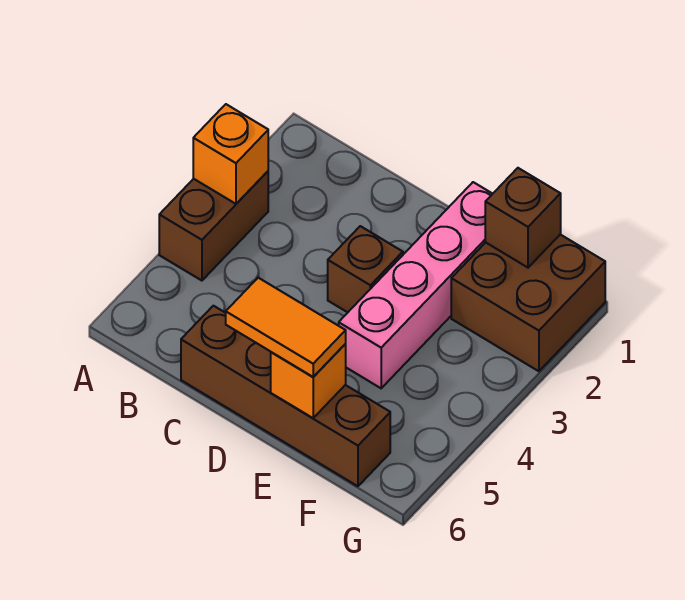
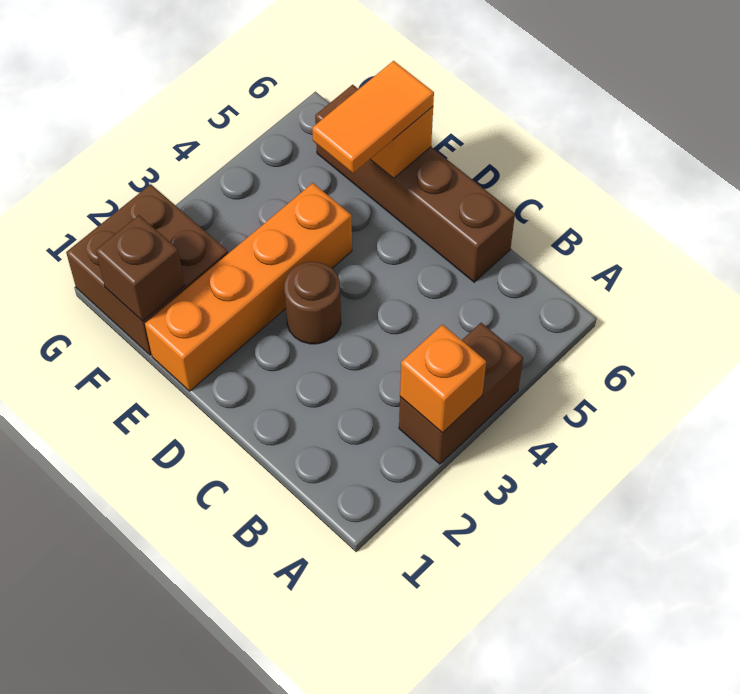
brown 1x1 brick [328,226,403,312] -> brown 1x1 round brick [284,262,341,344]
orange 1x2 tile [226,278,346,377] -> orange 1x2 tile turned to [312,61,434,173]
pink 1x4 brick [339,182,492,388] -> orange 1x4 brick [145,183,352,391]

